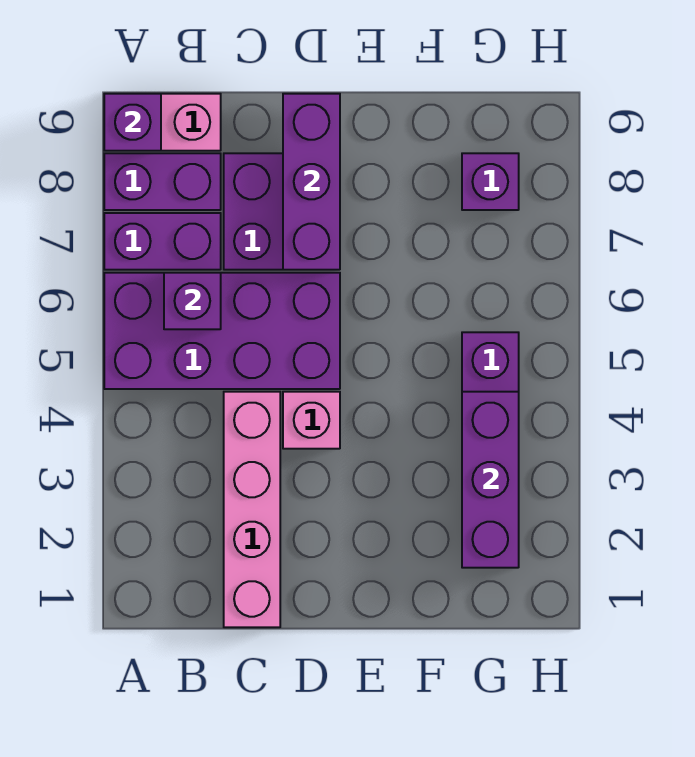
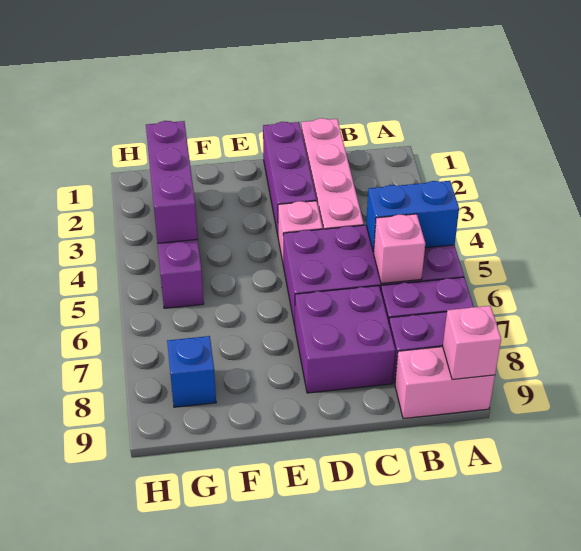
none -> blue 1x2 brick [366,181,459,252]
purple 1x1 brick [104,94,161,151] -> pink 1x1 brick [443,306,501,380]
purple 1x1 brick [164,273,221,329] -> pink 1x1 brick [373,214,425,284]
purple 1x3 brick [283,94,340,270] -> purple 1x3 brick moved to [263,122,316,235]
purple 1x1 brick [462,153,519,210] -> blue 1x1 brick [167,336,216,407]

